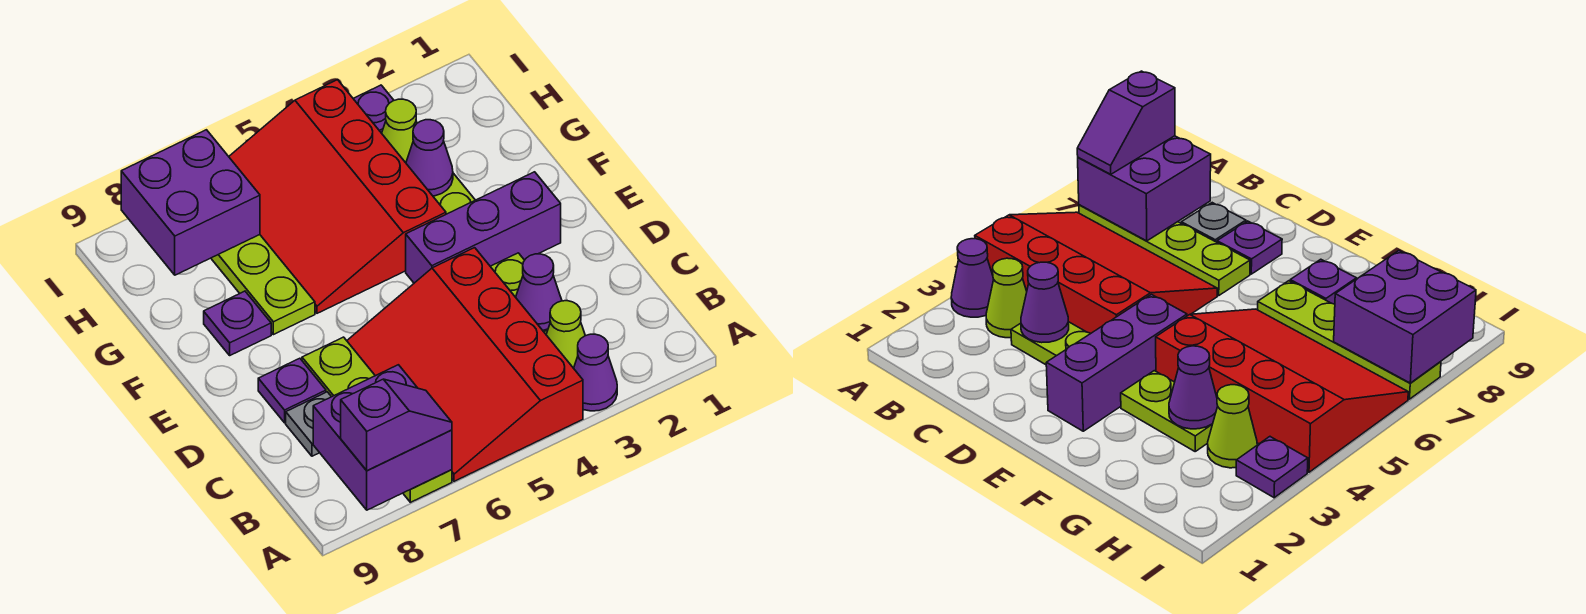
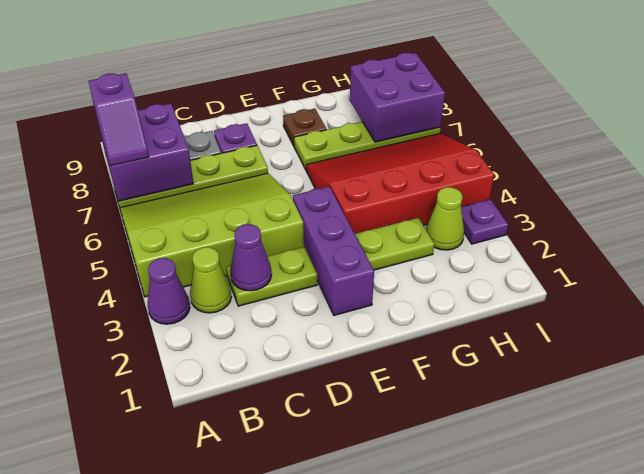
red 3x4 slope [347,248,583,481] -> lime 3x4 slope [120,173,304,297]
purple 1x1 plate [204,291,271,355] -> brown 1x1 plate [283,109,326,146]
purple 1x1 cone [406,120,453,196] -> none

